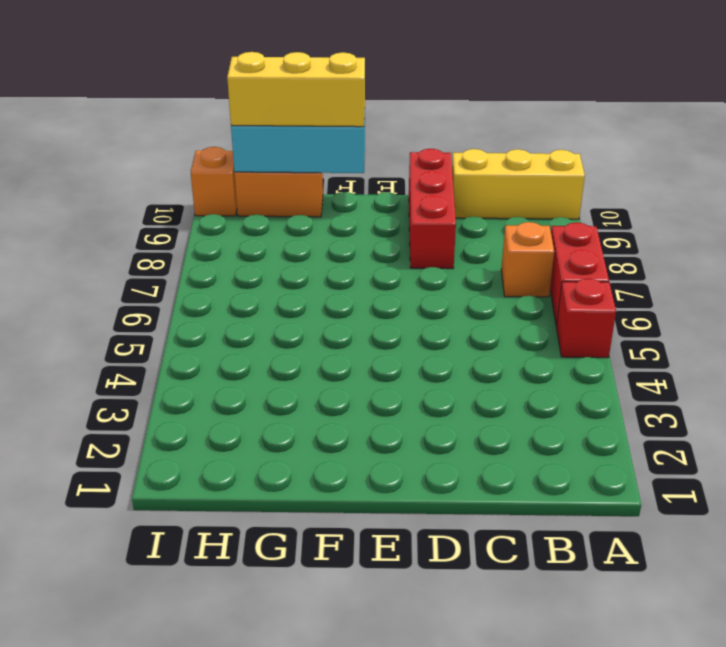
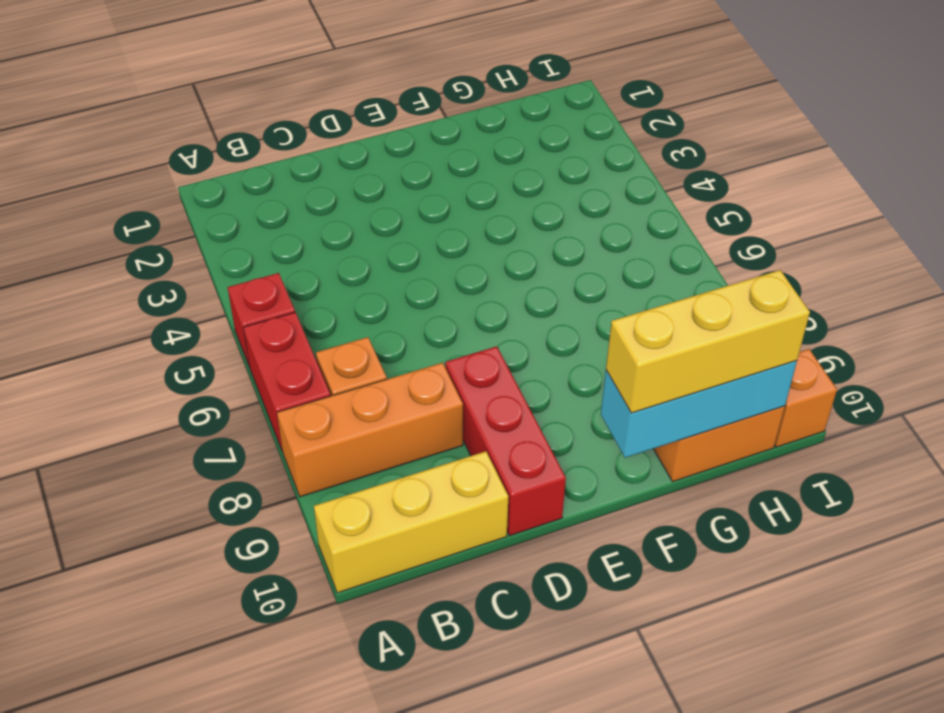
none -> orange 1x3 brick [277,363,463,497]

